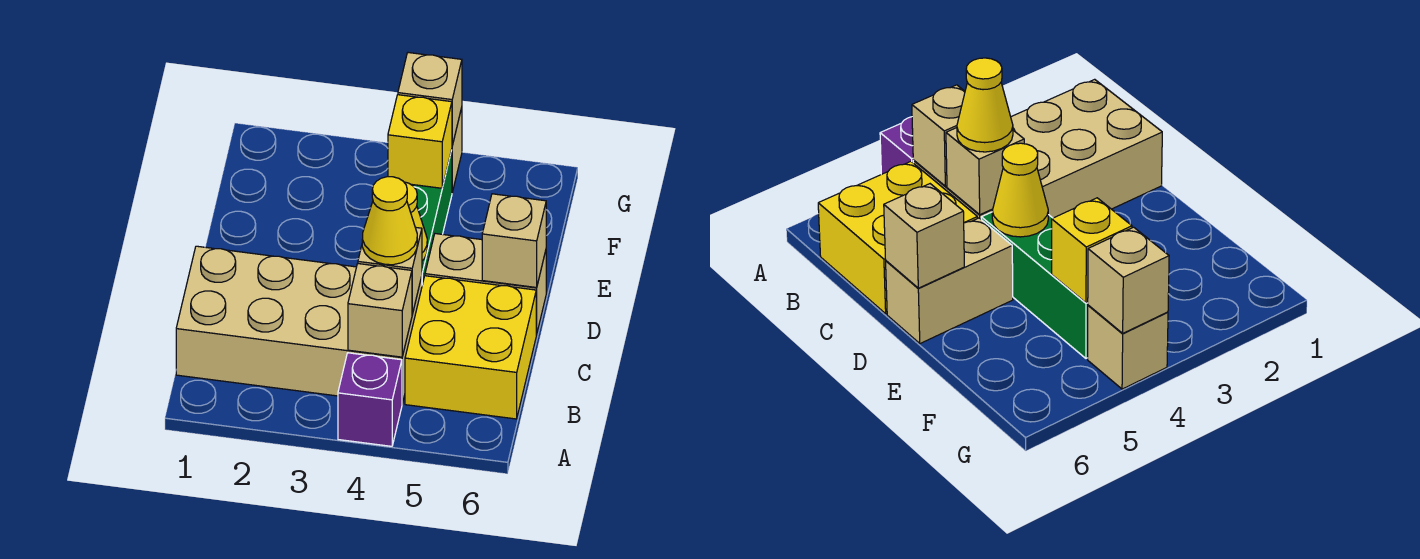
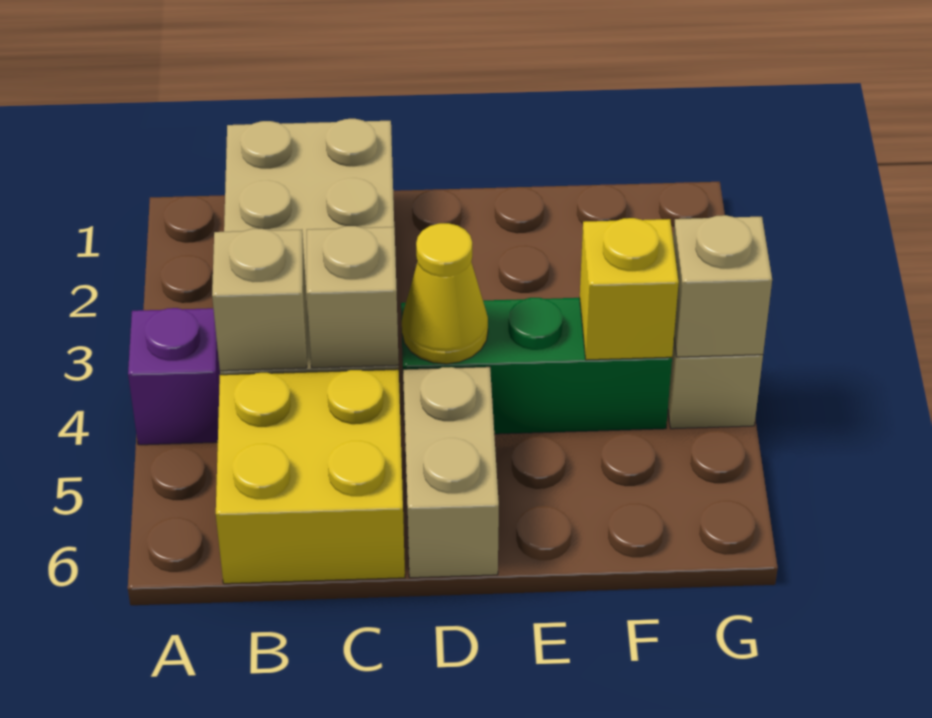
yellow 1x1 cone [362,177,417,265] -> none
tan 1x1 brick [482,194,546,287] -> none

